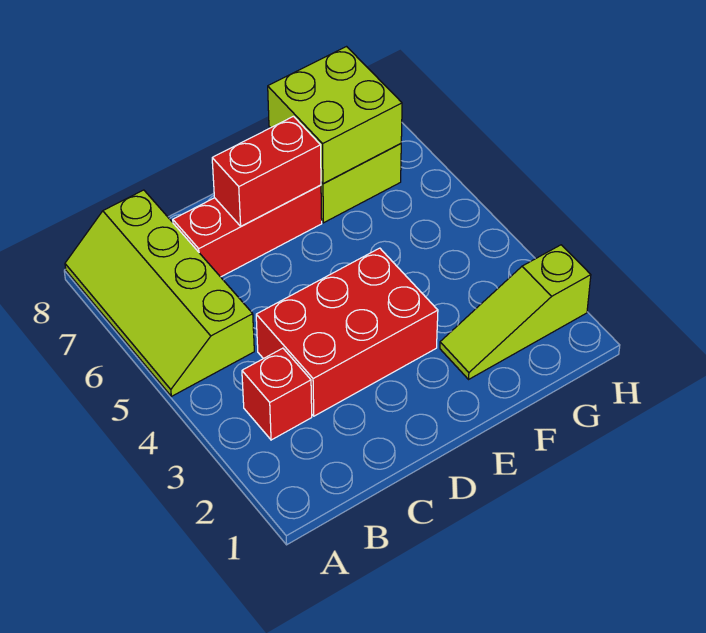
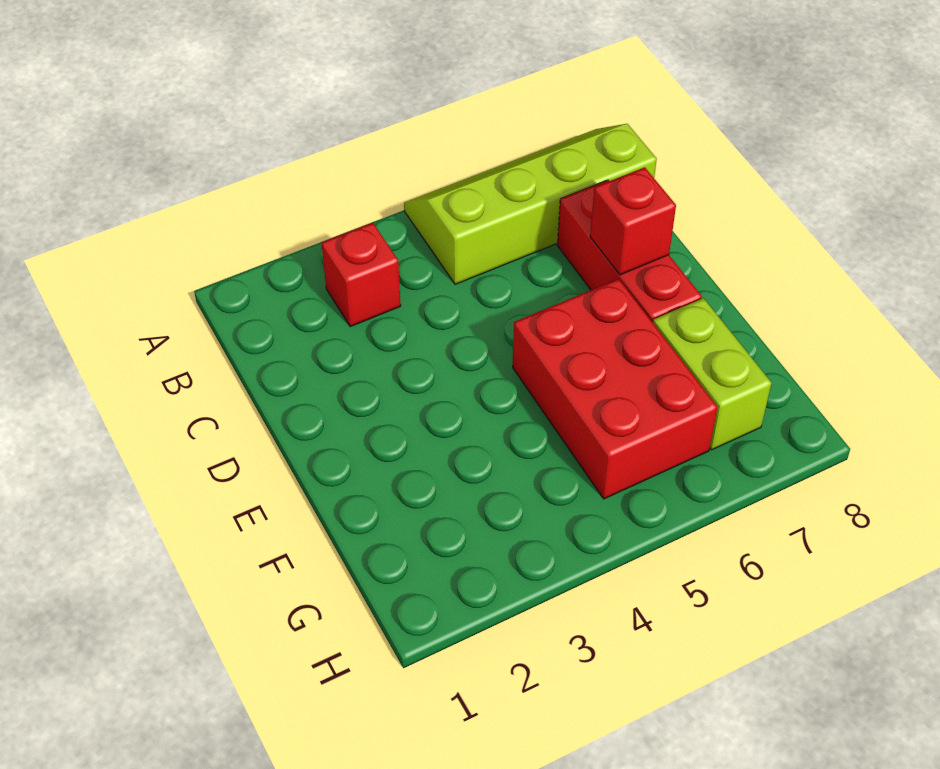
red 2x3 brick [256,248,438,416] -> red 2x3 brick moved to [513,279,717,499]
red 1x2 brick [212,116,321,226] -> red 1x1 brick [590,167,676,275]
lime 1x3 slope [440,245,591,379] -> none
lime 2x2 brick [268,47,402,184] -> none

